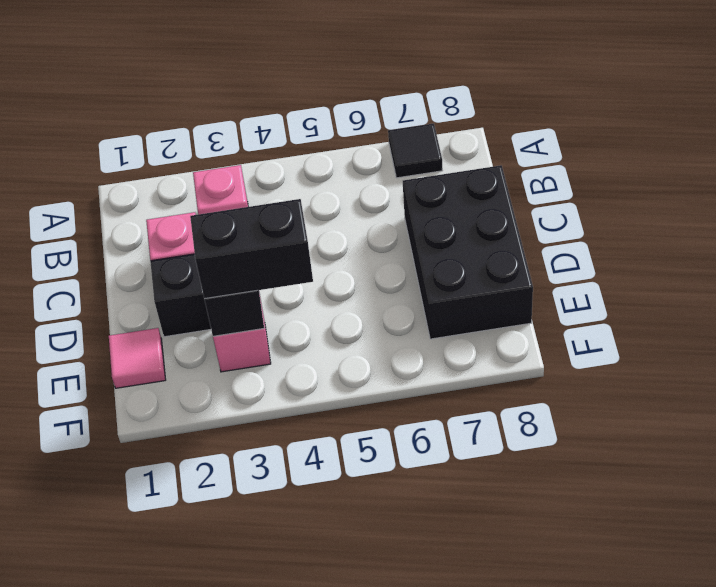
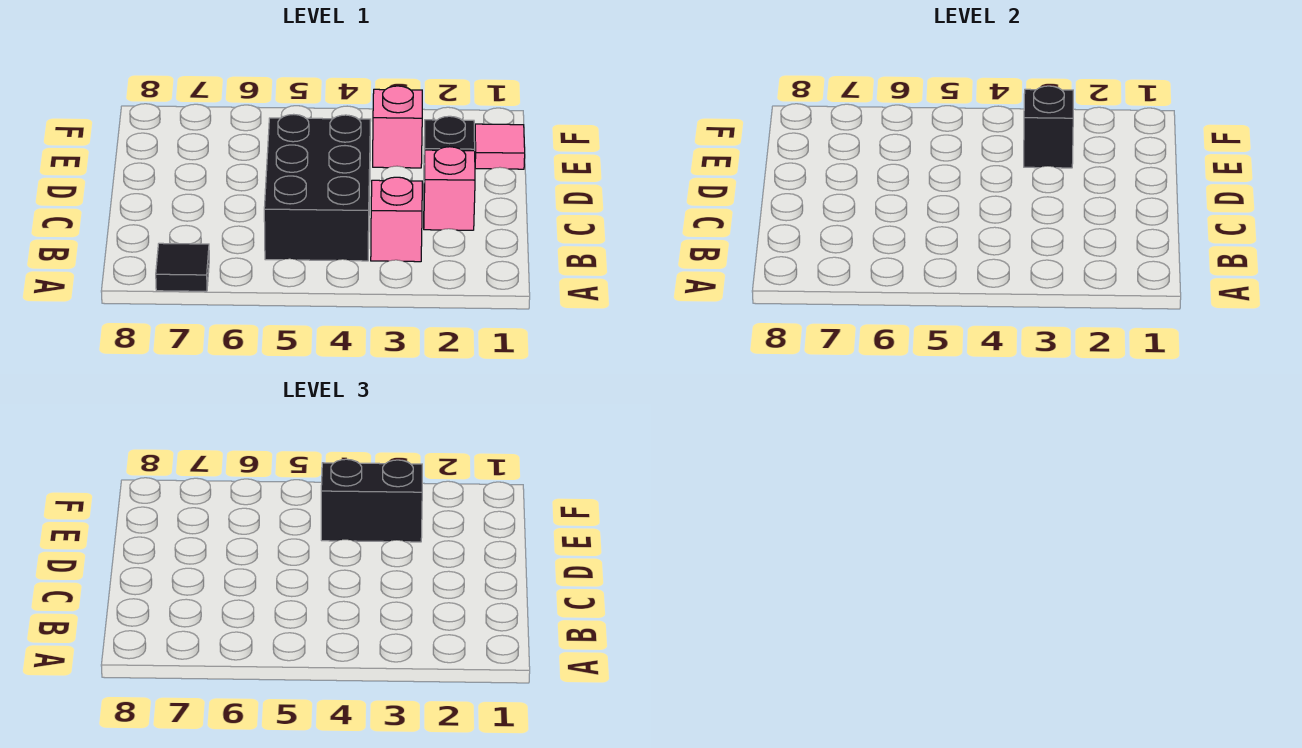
black 2x3 brick [403,165,533,339] -> black 2x3 brick moved to [264,114,371,261]

